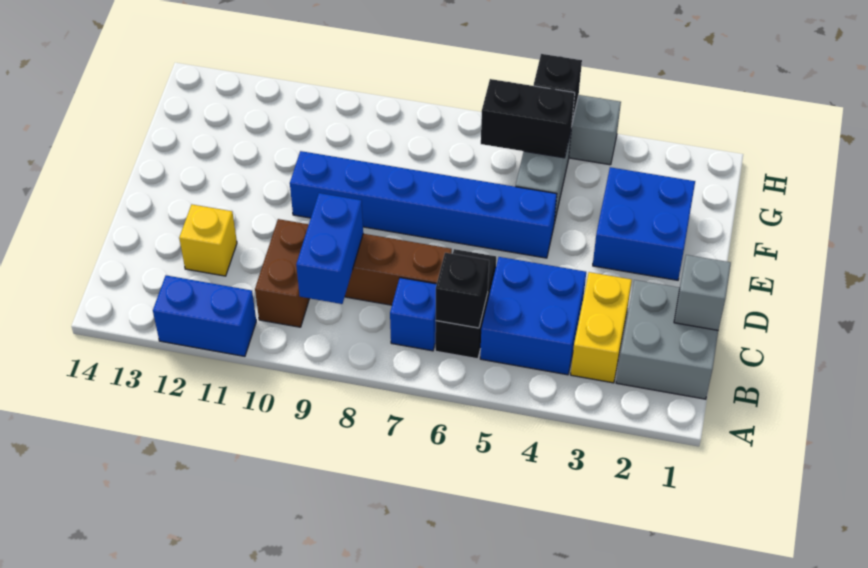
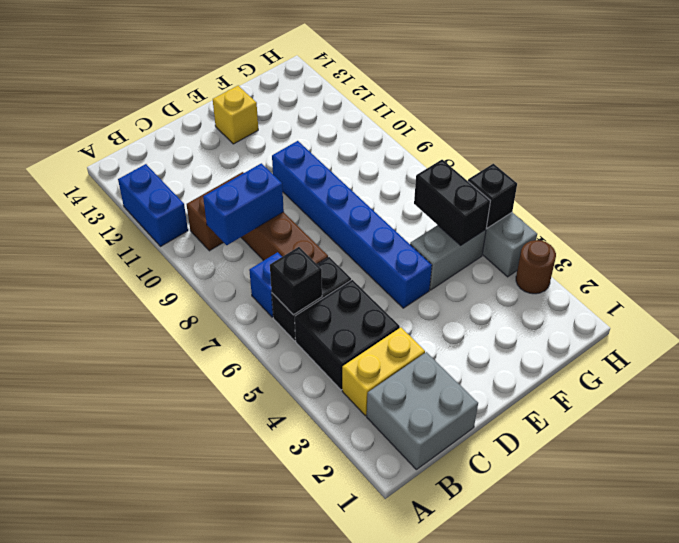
blue 2x2 brick [480,257,586,375] -> black 2x2 brick [295,280,400,390]
grey 1x1 brick [674,255,731,330] -> none
yellow 1x1 brick [179,204,237,276] -> yellow 1x1 brick moved to [213,86,258,144]
blue 2x2 brick [593,167,695,280] -> none
none -> brown 1x1 round brick [516,240,556,294]

